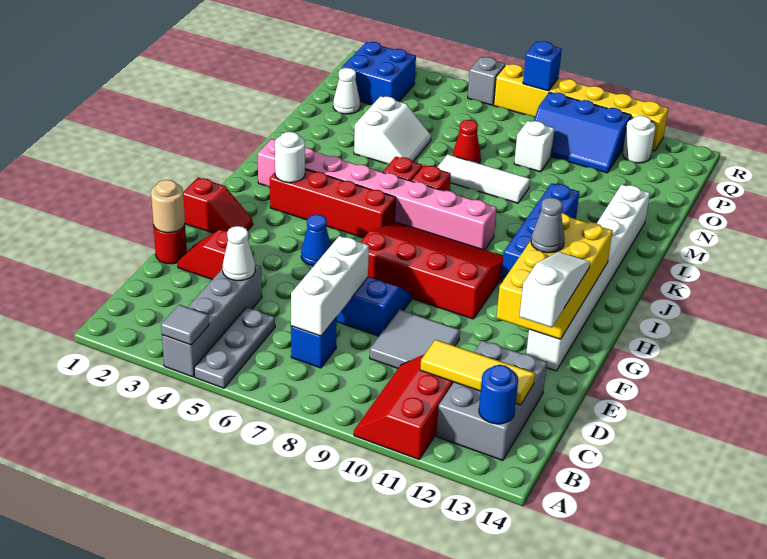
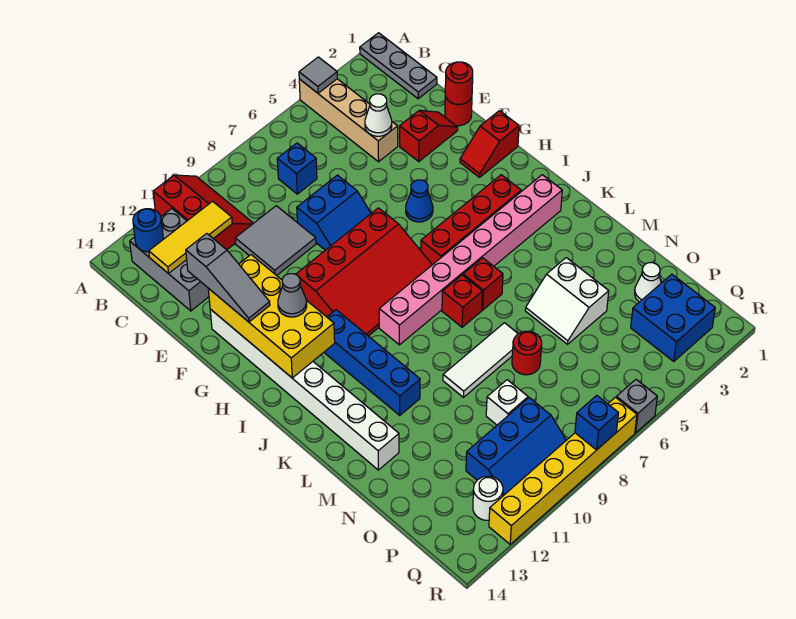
grey 1x4 brick [162,265,262,377] -> tan 1x4 brick [299,79,398,162]
grey 1x3 plate [194,307,275,388] -> grey 1x3 plate moved to [360,33,437,99]
white 1x3 brick [291,236,369,336] -> none
tan 1x1 round brick [151,180,185,233] -> red 1x1 round brick [445,62,473,104]
white 1x3 slope [519,252,590,328] -> grey 1x3 slope [186,234,270,322]
white 1x1 round brick [275,132,305,183] -> none
red 1x1 cone [452,120,481,163] -> red 1x1 round brick [512,331,542,375]
blue 2x3 slope [534,92,631,173] -> blue 2x3 slope turned to [466,398,566,496]

